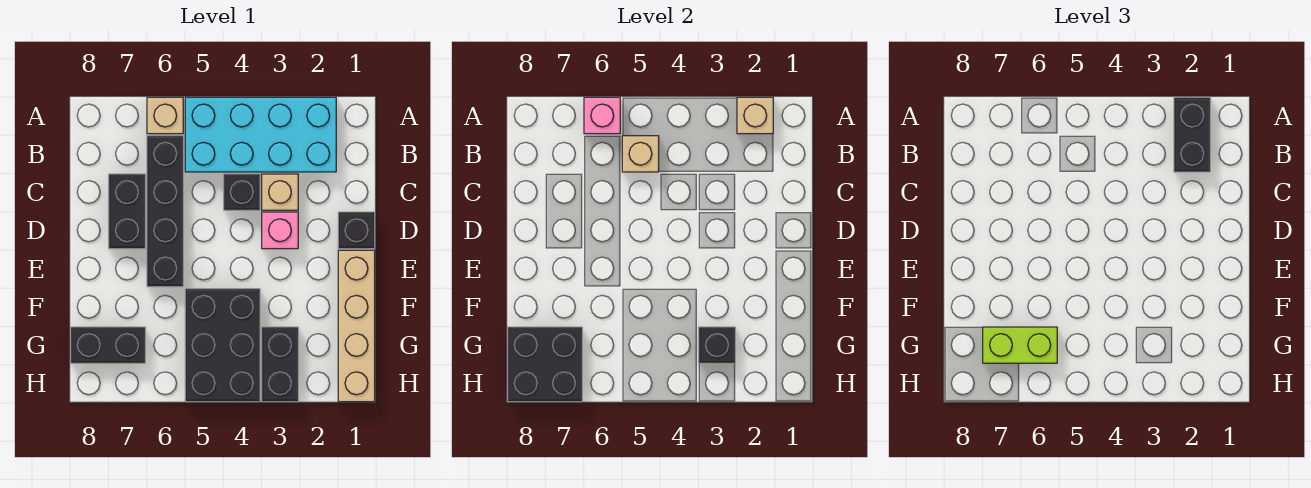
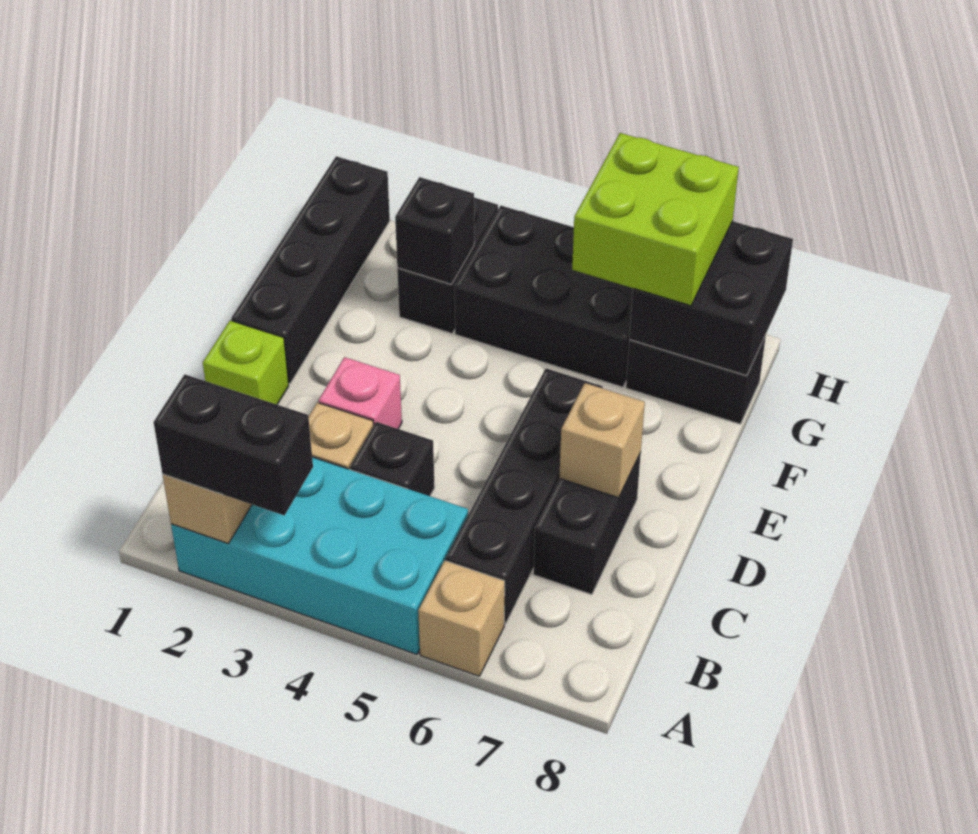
black 1x2 brick [1174,97,1210,172] -> black 1x2 brick turned to [153,374,313,515]
pink 1x1 brick [584,97,620,134] -> none
tan 1x1 brick [622,136,659,172] -> tan 1x1 brick moved to [559,383,645,498]
black 1x1 brick [338,212,375,249] -> lime 1x1 brick [203,321,289,405]
tan 1x4 brick [338,250,375,402] -> black 1x4 brick [231,156,390,384]
black 2x3 brick [185,289,260,402] -> black 2x3 brick turned to [454,206,633,387]
lime 1x2 brick [983,327,1057,363] -> lime 2x2 brick [572,133,739,306]

